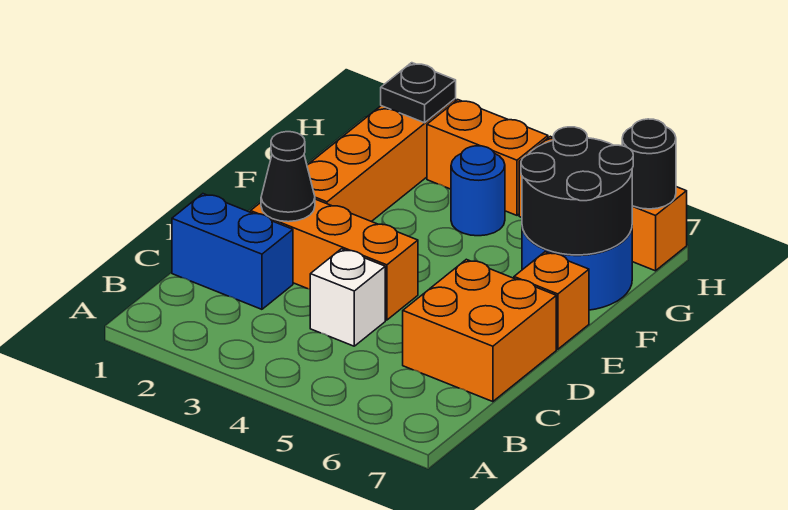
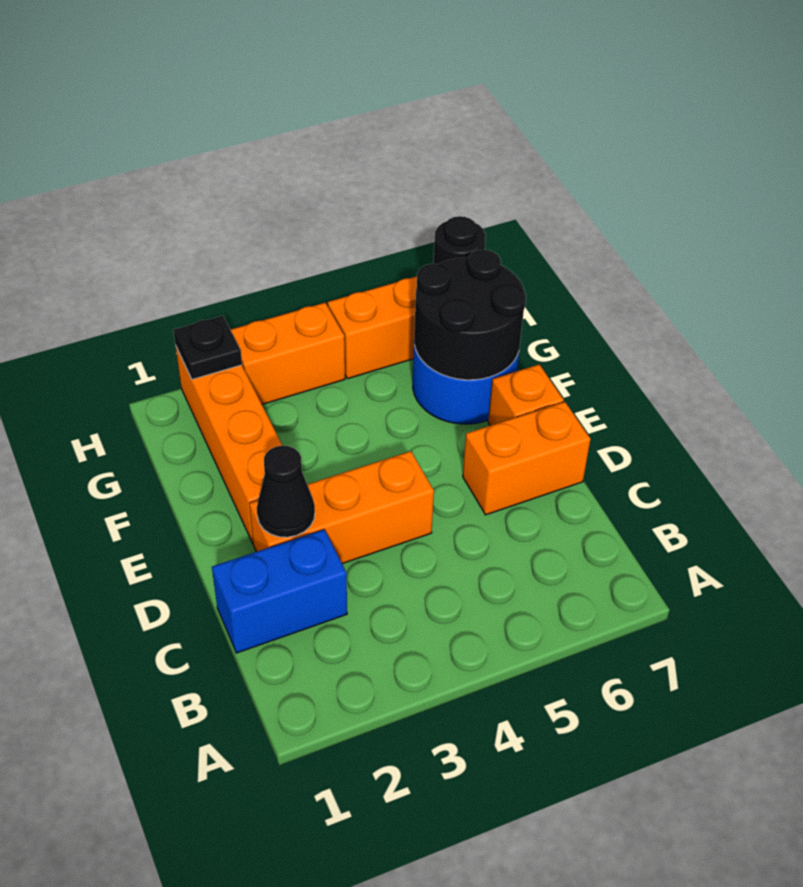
white 1x1 brick [310,249,385,346] -> none
orange 2x2 brick [403,259,556,402] -> orange 1x2 brick [463,402,590,515]
blue 1x1 round brick [451,146,505,236] -> none

